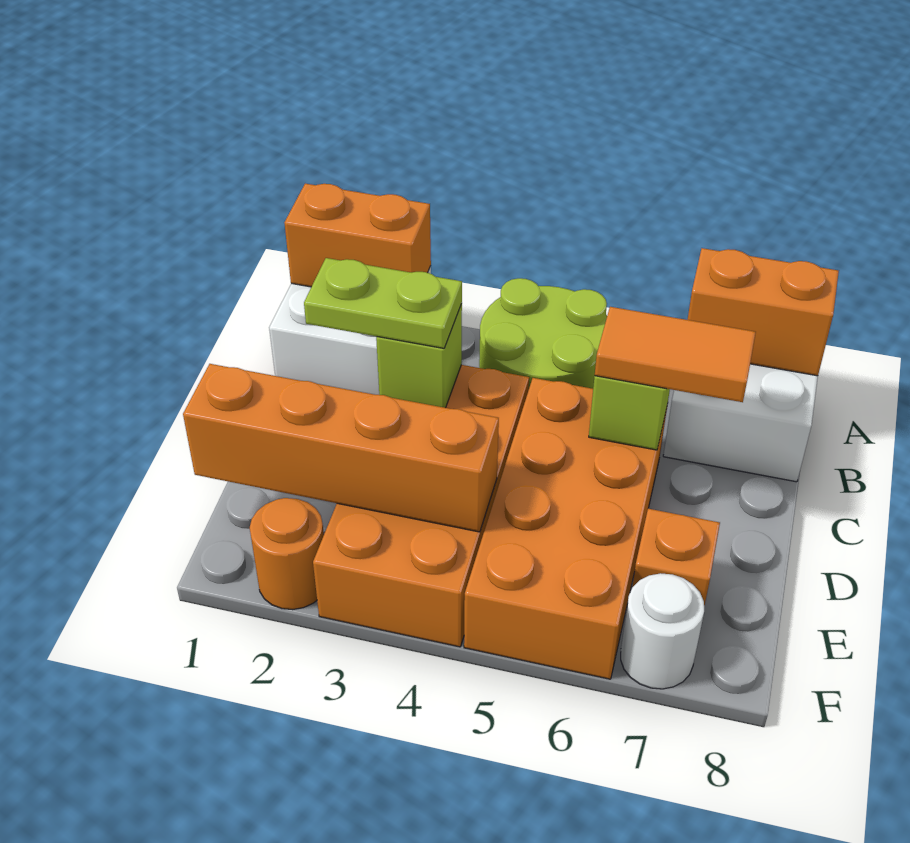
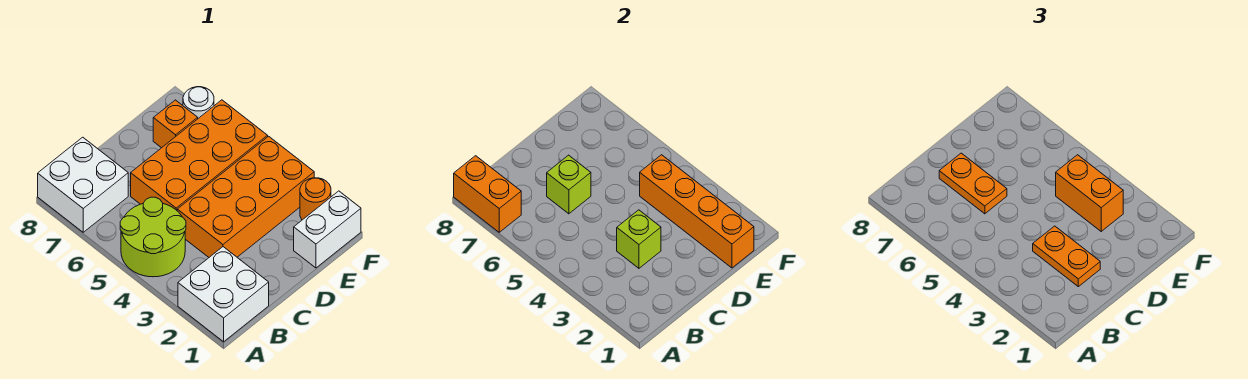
orange 1x2 brick [284,184,431,287] -> orange 1x2 brick moved to [1056,155,1123,231]
lime 1x2 plate [304,258,462,348] -> orange 1x2 plate [1033,226,1100,287]
orange 1x2 tile [595,307,756,402] -> orange 1x2 plate [939,153,1007,214]
none -> white 1x2 brick [294,191,361,268]

